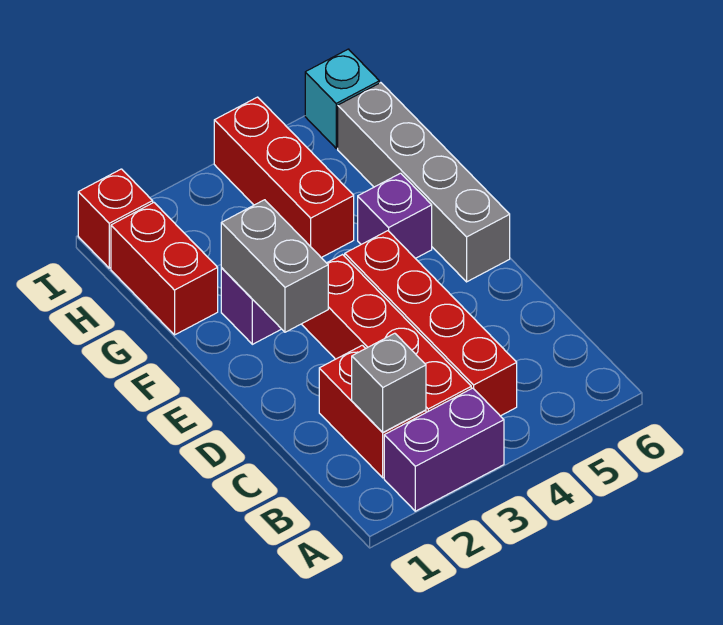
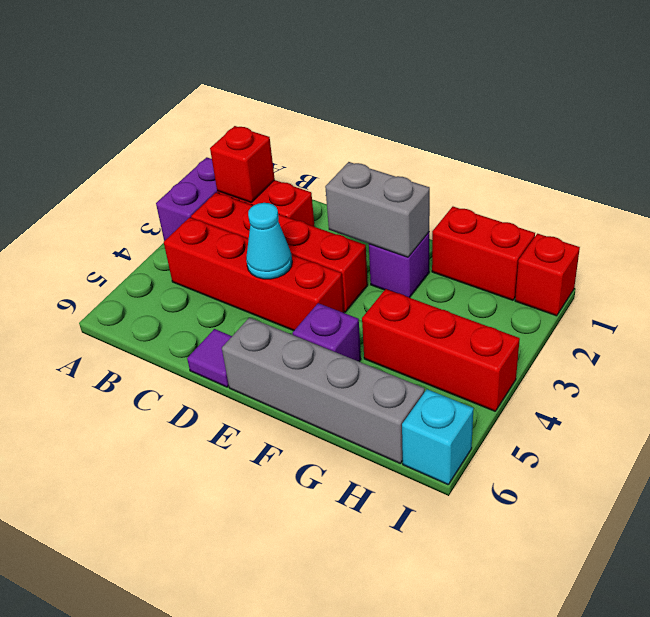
grey 1x1 brick [352,333,426,432] -> red 1x1 brick [210,126,275,202]
none -> cyan 1x1 cone [246,203,292,279]
none -> purple 1x1 tile [187,329,232,387]

